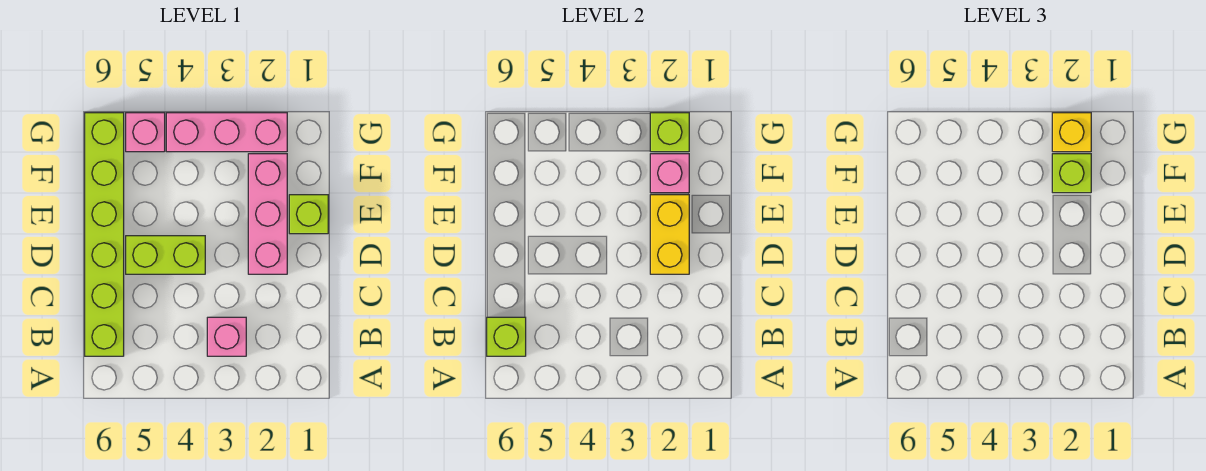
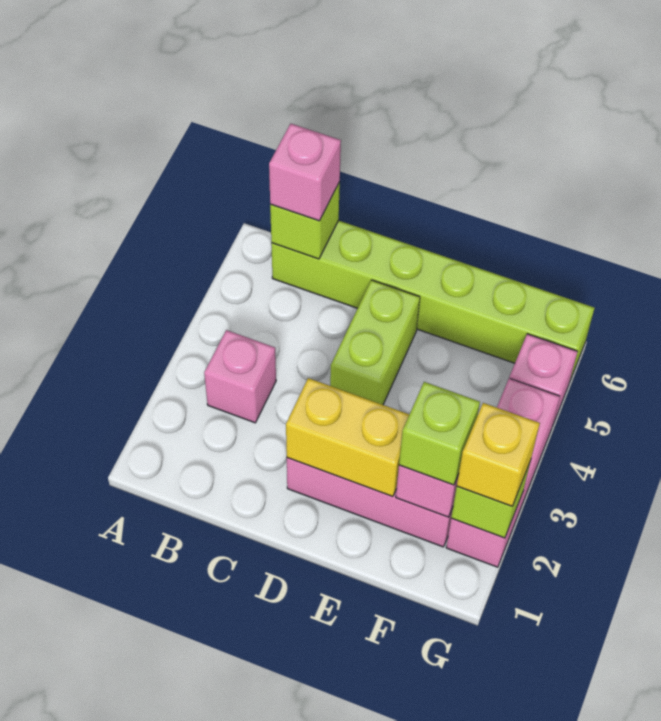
none -> pink 1x1 brick [269,124,341,221]
lime 1x1 brick [289,195,328,234] -> none

